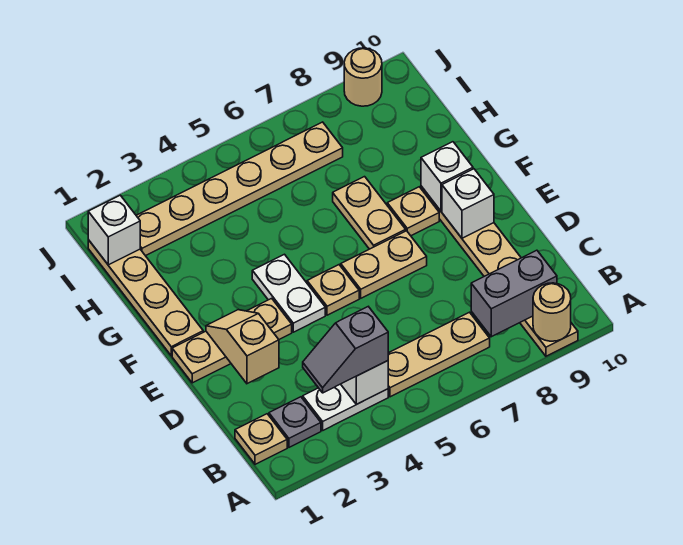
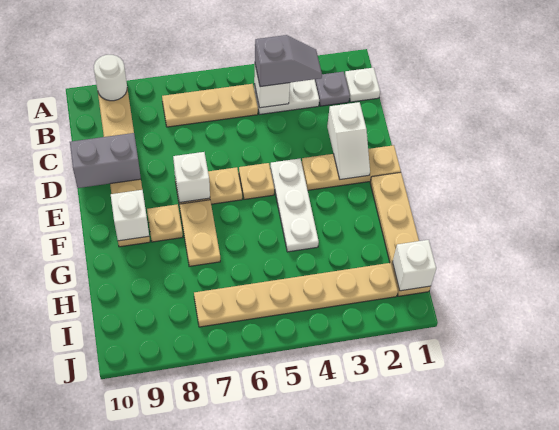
tan 1x1 round brick [533,283,571,341] -> white 1x1 round brick [94,55,127,101]
tan 1x1 plate [235,414,287,464] -> white 1x1 plate [345,68,380,102]
grey 1x2 brick [471,250,557,337] -> grey 1x2 brick moved to [70,133,141,188]
tan 1x2 slope [206,310,279,384] -> white 1x2 slope [327,102,370,180]
white 1x2 plate [252,254,325,332] -> white 1x3 plate [270,159,319,252]
white 1x1 brick [442,169,494,238] -> white 1x1 brick moved to [173,152,210,203]
tan 1x1 round brick [344,48,382,106] -> none

